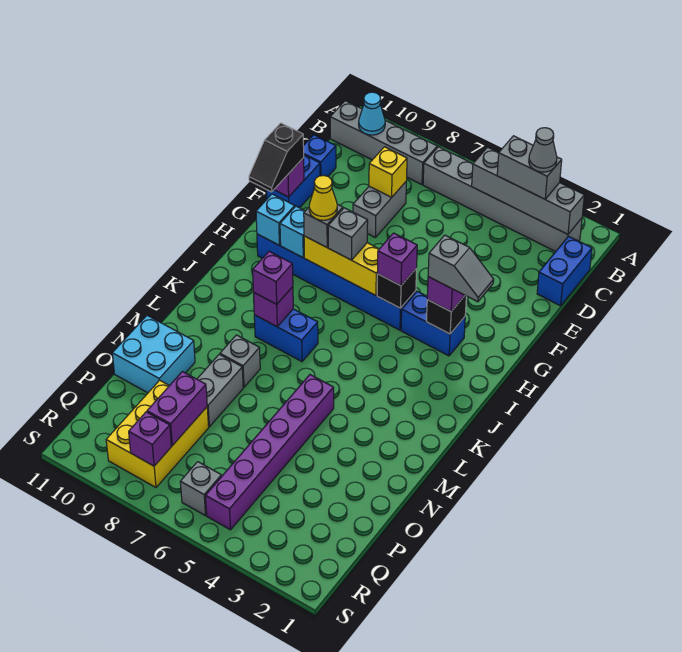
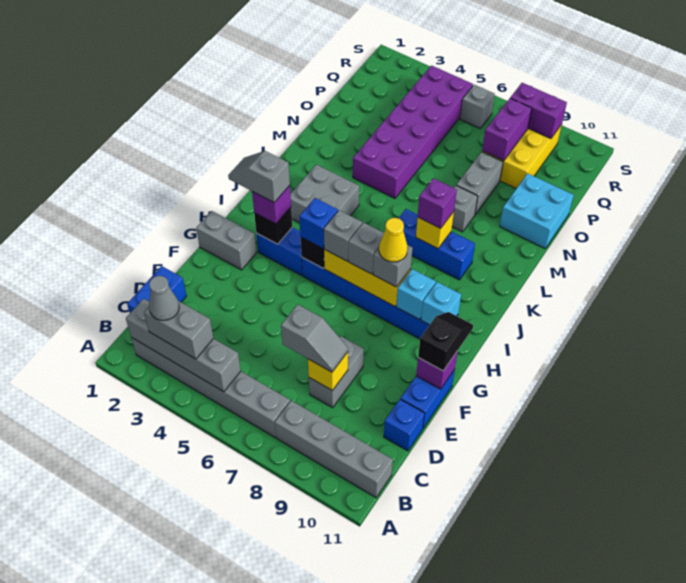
cyan 1x1 cone [359,92,385,135] -> none
none -> grey 1x2 slope [281,304,348,372]
none -> grey 1x2 brick [196,211,257,270]
purple 1x1 brick [377,233,417,286] -> blue 1x1 brick [299,198,338,249]
none -> grey 1x1 brick [324,210,362,261]
none -> grey 2x2 brick [291,164,359,223]
blue 1x2 brick [254,309,318,361] -> blue 1x3 brick [398,209,475,280]
purple 1x1 brick [253,287,293,327] -> yellow 1x1 brick [416,212,454,249]
purple 1x6 brick [206,375,334,530] -> purple 2x6 brick [353,66,473,198]
purple 1x1 brick [129,412,172,466] -> purple 1x2 brick [511,83,567,139]

